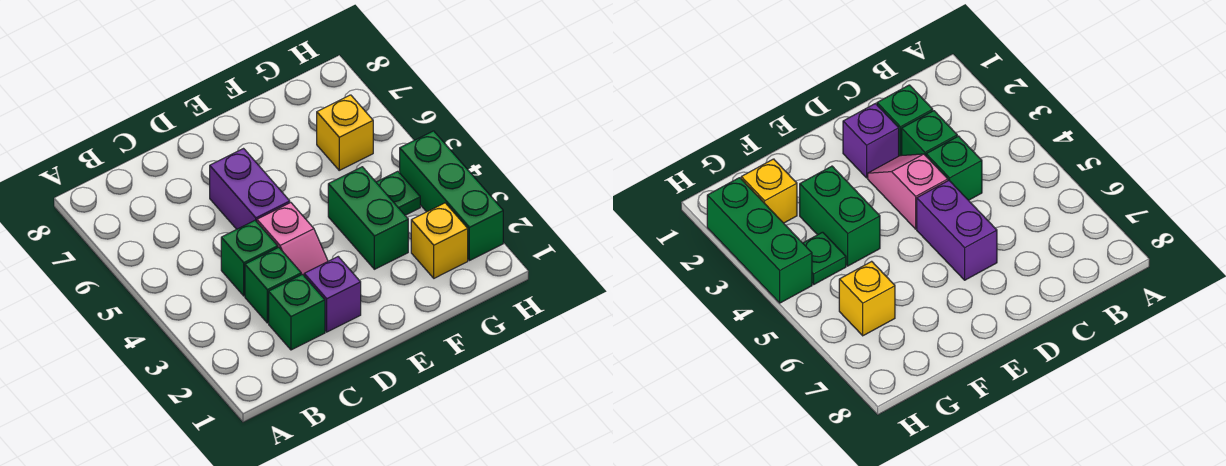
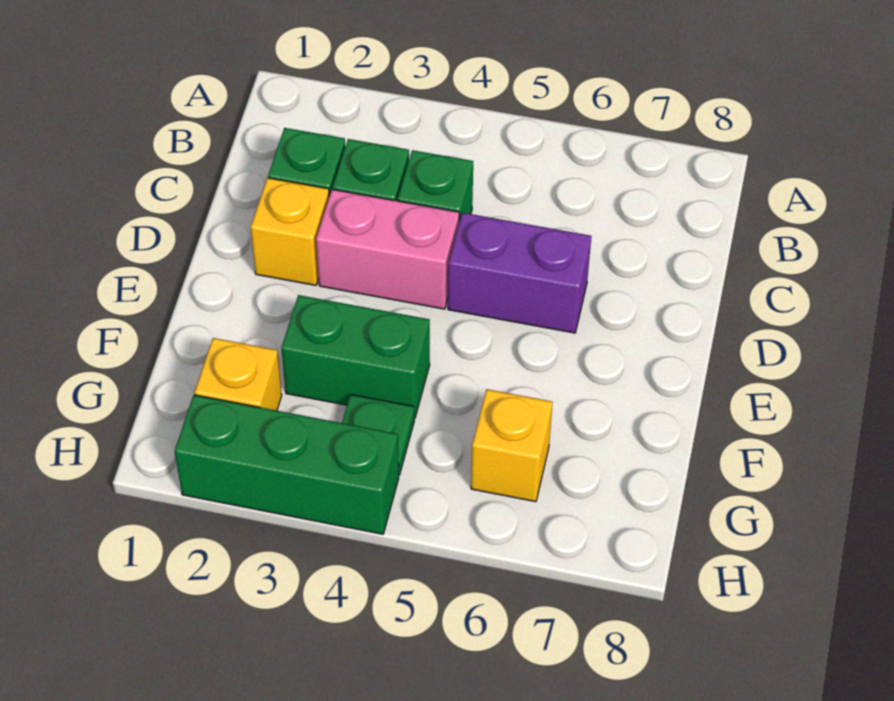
purple 1x1 brick [304,257,361,332] -> yellow 1x1 brick [251,178,329,285]
pink 1x2 slope [257,203,328,275] -> pink 1x2 brick [316,189,459,309]

